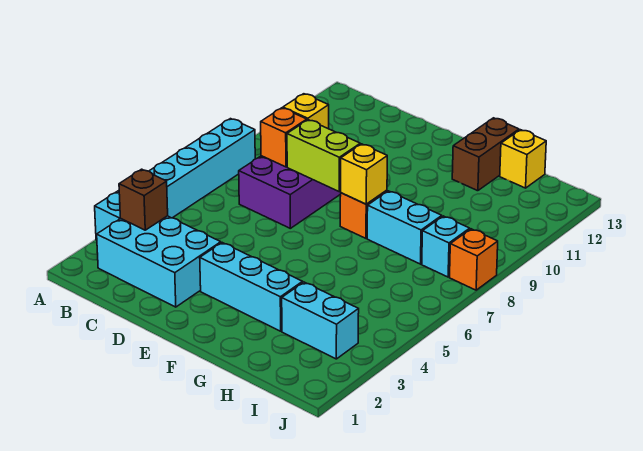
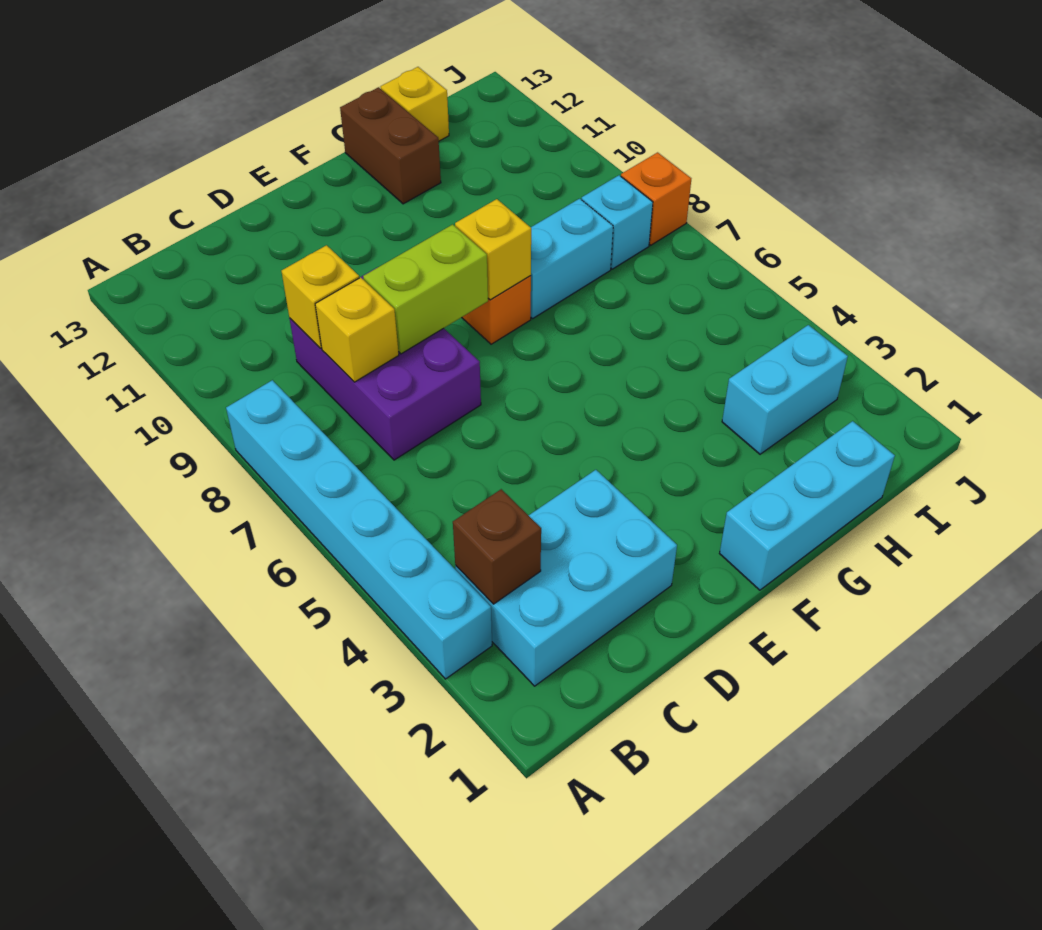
orange 1x1 brick [261,108,307,167] -> yellow 1x1 brick [315,277,399,382]
cyan 1x3 brick [200,243,303,331] -> cyan 1x3 brick moved to [720,421,895,590]

